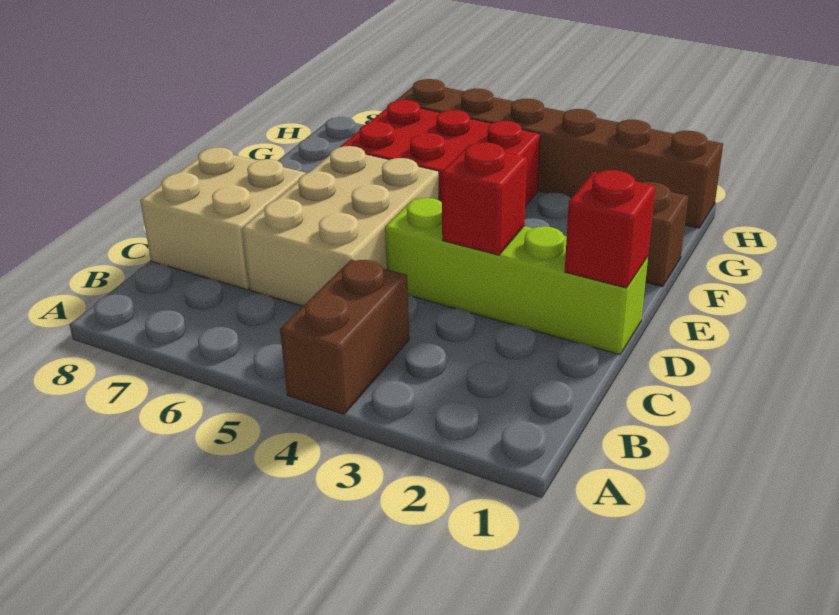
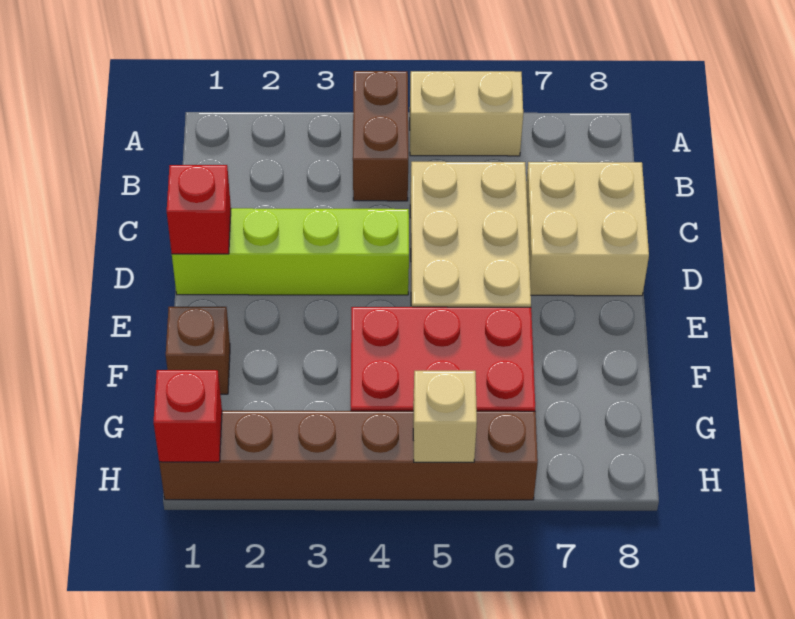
none -> tan 1x2 brick [410,71,523,156]
red 1x1 brick [442,142,527,255] -> red 1x1 brick moved to [154,370,222,462]
none -> tan 1x1 brick [413,371,477,462]

